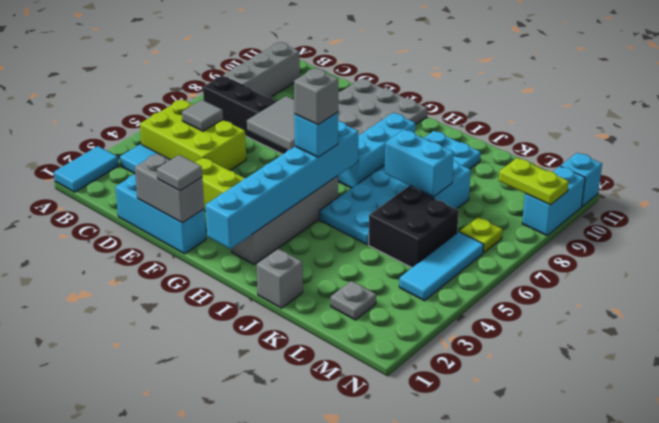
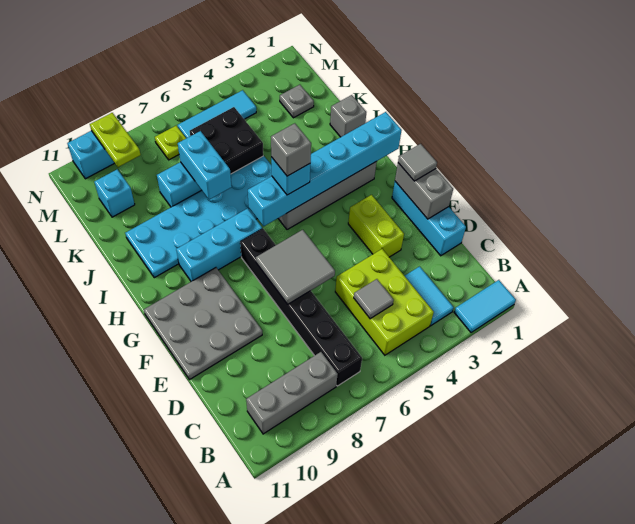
cyan 1x1 brick [561,153,602,206] -> cyan 1x1 brick moved to [94,169,135,217]

